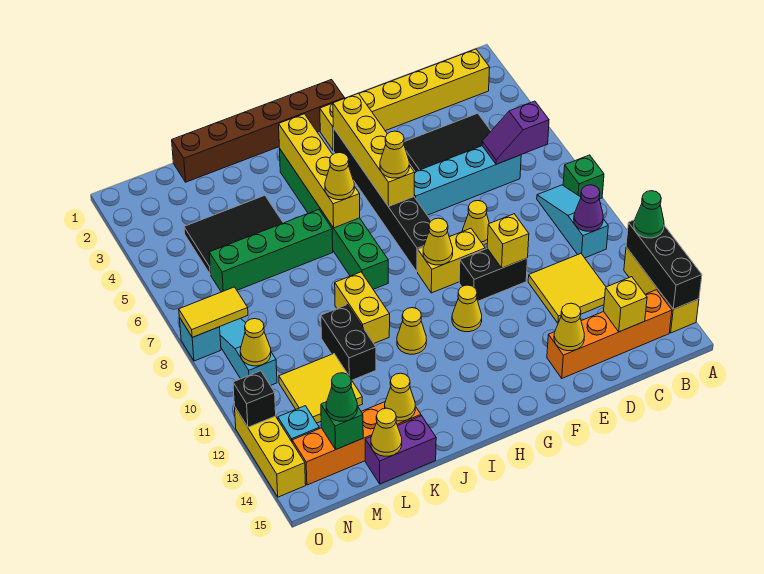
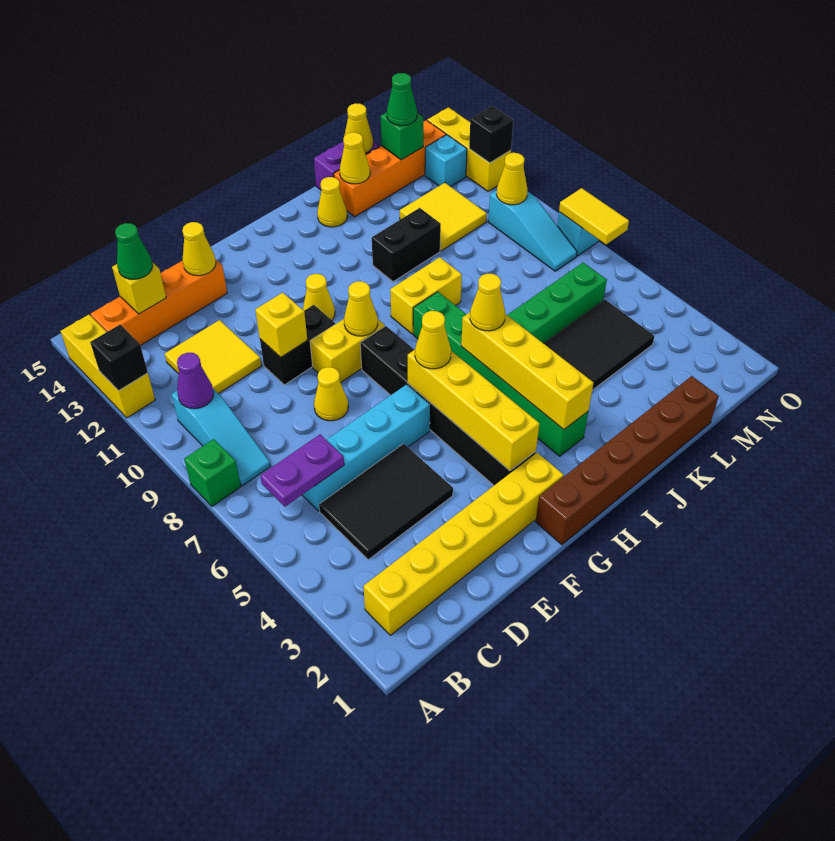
black 1x3 brick [626,220,702,309] -> black 1x1 brick [90,325,148,391]
green 1x1 cone [634,191,664,238] -> green 1x1 cone moved to [115,223,153,279]
purple 1x2 slope [482,101,549,164] -> purple 1x2 plate [260,435,344,507]
yellow 1x1 cone [397,308,427,354] -> yellow 1x1 cone moved to [317,177,347,227]
yellow 1x2 brick [335,272,390,343] -> yellow 1x2 brick turned to [390,257,462,334]
black 1x2 brick [321,305,376,380] -> black 1x2 brick turned to [372,208,441,282]
yellow 1x2 tile [179,287,248,337] -> yellow 1x2 tile turned to [559,188,629,244]

